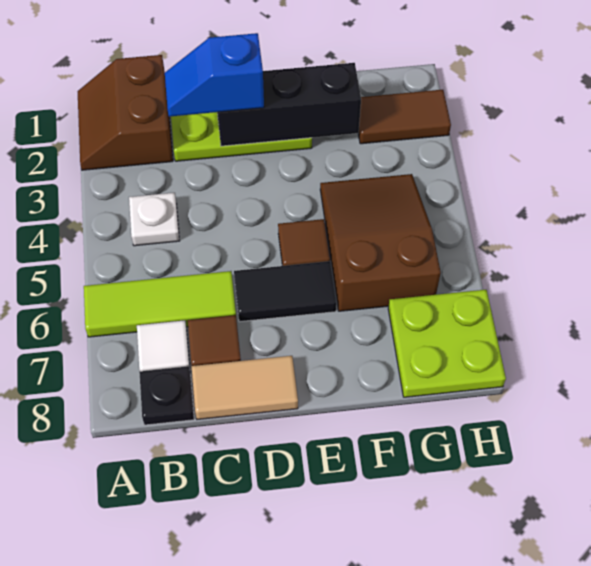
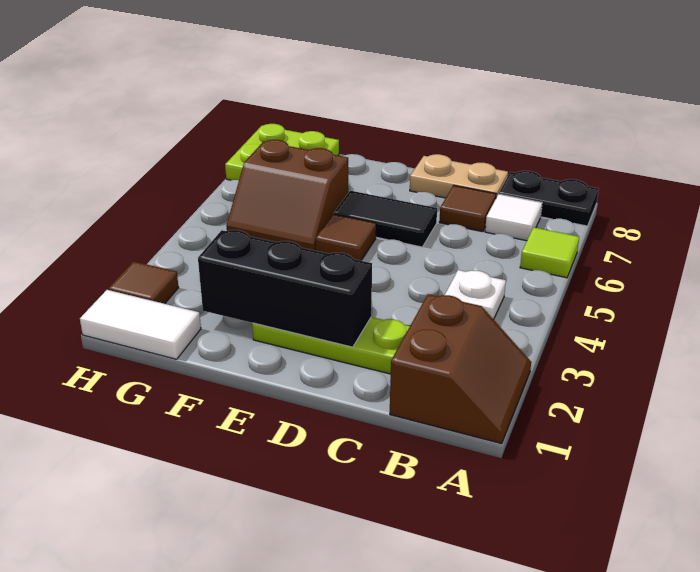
lime 1x3 tile [84,271,236,337] -> lime 1x1 tile [520,227,579,278]
black 1x1 plate [139,366,194,425] -> black 1x2 plate [499,171,599,226]
blue 1x2 slope [165,33,264,117] -> none
tan 1x2 tile [192,356,298,419] -> tan 1x2 plate [410,154,508,198]
brown 2x3 slope [320,174,441,311] -> brown 2x2 slope [226,140,348,251]
none -> white 1x2 tile [80,290,201,359]
brown 1x2 tile [358,90,451,144] -> brown 1x1 tile [108,261,179,304]

